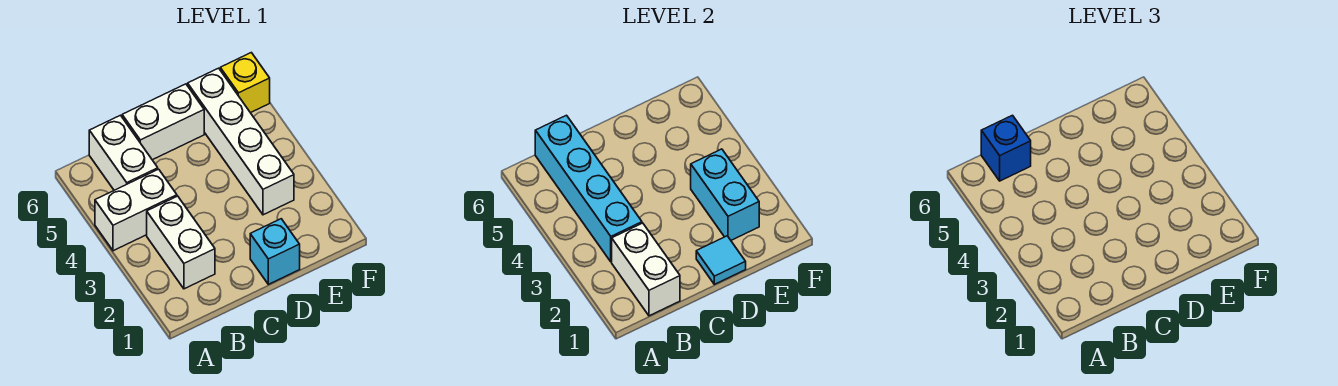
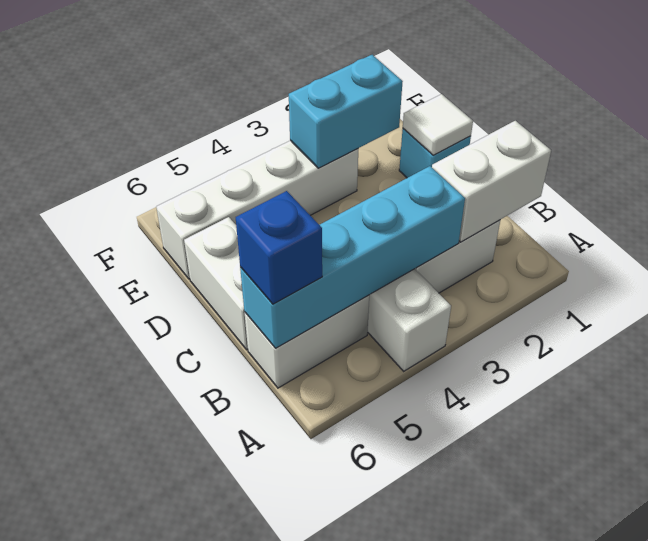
cyan 1x1 tile [696,236,746,284] -> white 1x1 tile [403,94,473,155]
yellow 1x1 brick [220,53,270,113] -> none

